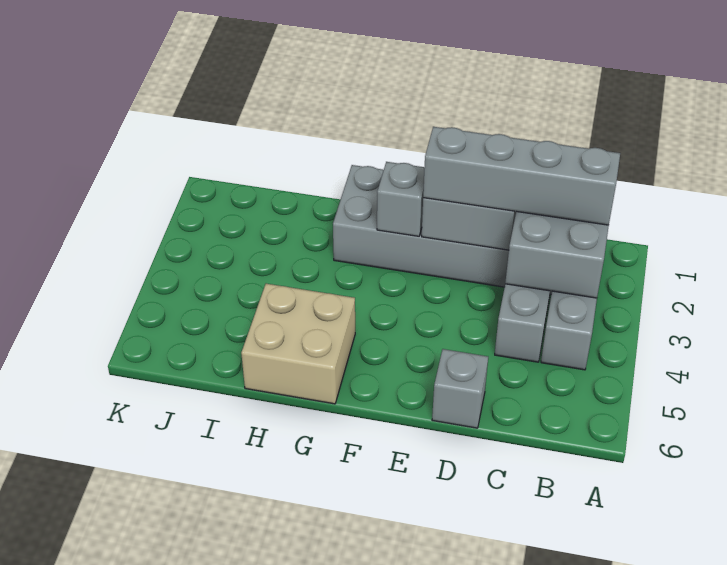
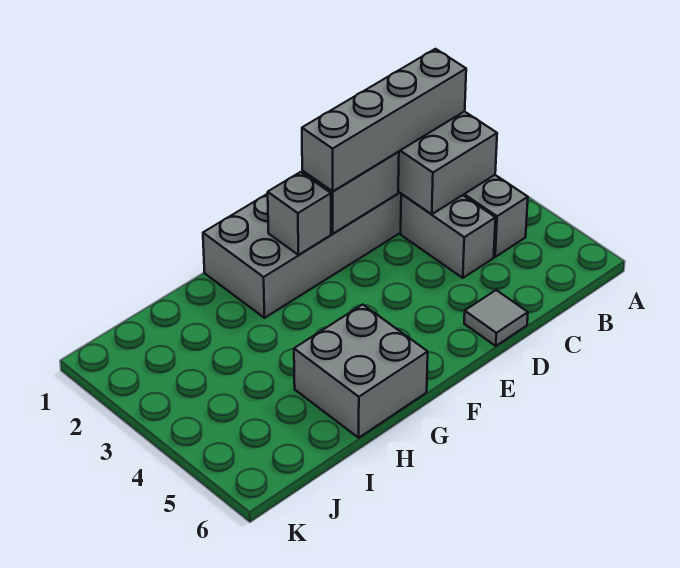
grey 1x1 brick [432,349,488,428] -> grey 1x1 tile [464,290,528,346]
tan 2x2 brick [241,284,355,404] -> grey 2x2 brick [294,305,428,438]

